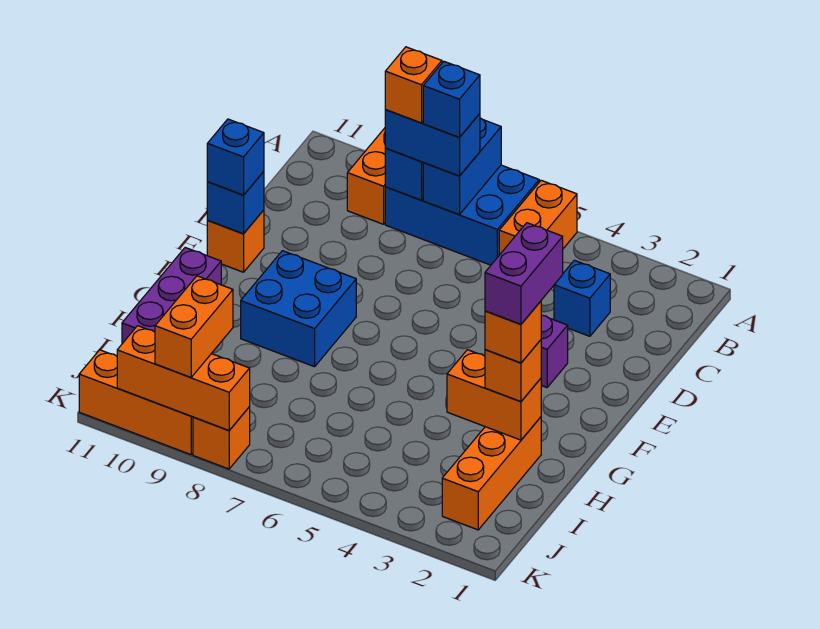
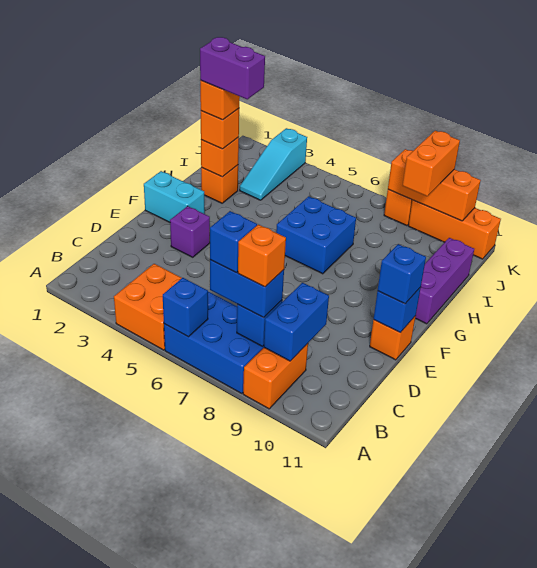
orange 1x2 brick [499,180,577,255] -> orange 2x2 brick [114,264,181,350]
blue 1x2 brick [423,118,501,215] -> blue 1x2 brick moved to [264,283,329,361]
blue 1x1 brick [554,260,610,336] -> blue 1x1 brick moved to [163,278,208,337]
none -> cyan 1x2 brick [144,171,205,222]
blue 2x2 brick [241,251,356,367] -> blue 2x2 brick moved to [276,196,356,274]
purple 1x2 brick [485,223,563,324] -> purple 1x2 brick turned to [200,37,265,99]
orange 1x3 brick [442,417,541,530] -> orange 1x1 brick [201,165,238,203]
orange 1x2 brick [447,350,541,440] -> orange 1x1 brick [201,137,239,177]
none -> cyan 1x3 slope [240,128,307,200]

